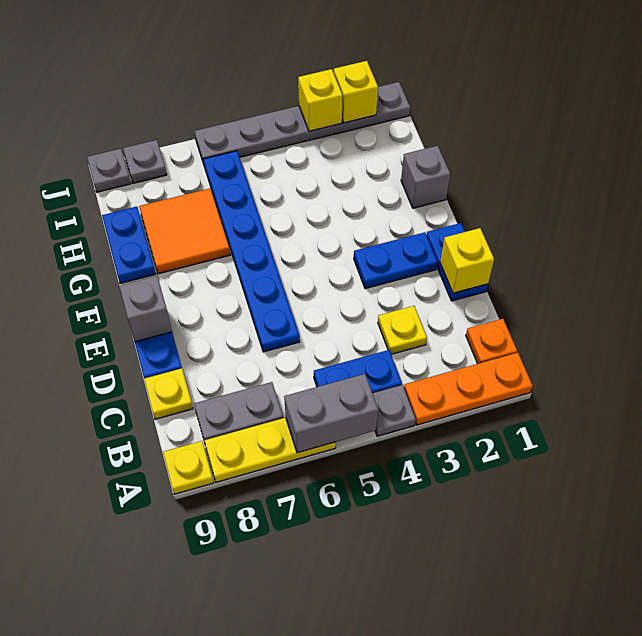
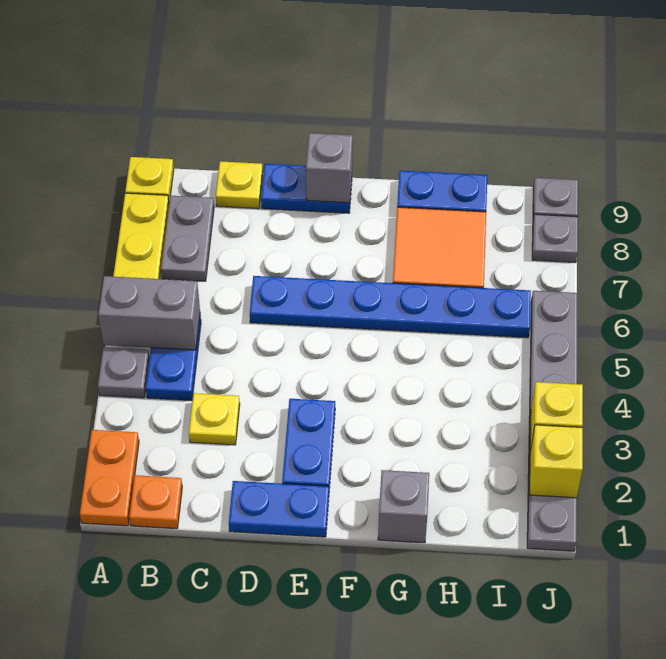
orange 1x3 plate [404,353,533,425] -> orange 1x2 plate [80,430,139,526]
grey 1x2 brick [284,374,378,453] -> grey 1x2 brick turned to [98,276,200,350]
yellow 1x1 brick [440,228,494,293] -> none

